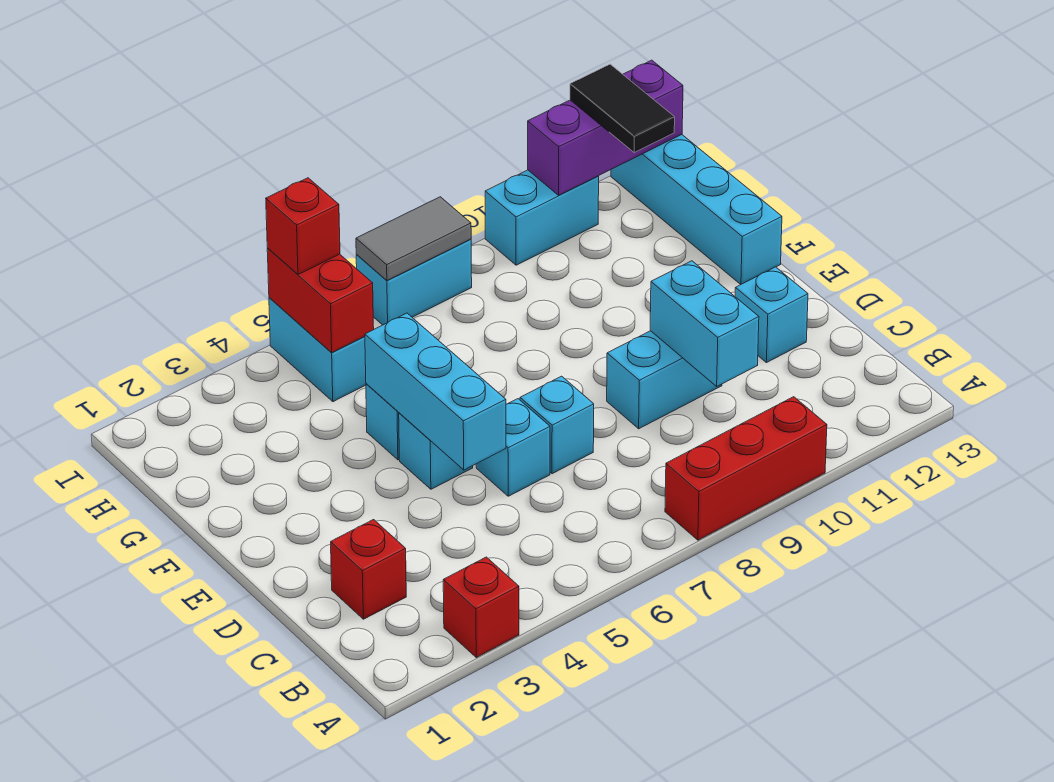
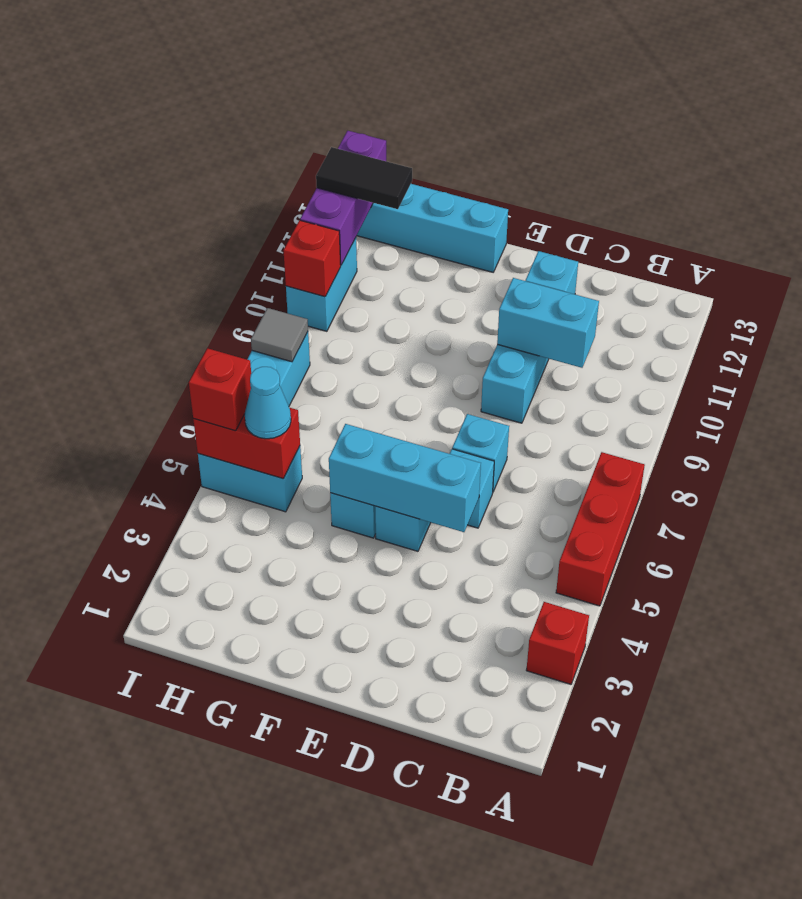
red 1x3 brick [665,397,827,540] -> red 1x3 brick moved to [556,452,645,606]
red 1x1 brick [331,520,406,619] -> red 1x1 brick moved to [283,220,341,297]
none -> cyan 1x1 cone [245,367,291,439]
grey 1x2 tile [356,197,471,280] -> grey 1x1 tile [251,308,308,362]

